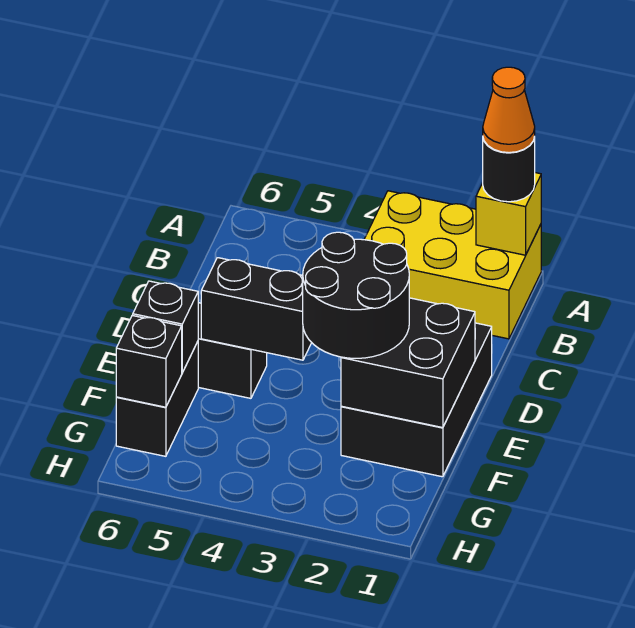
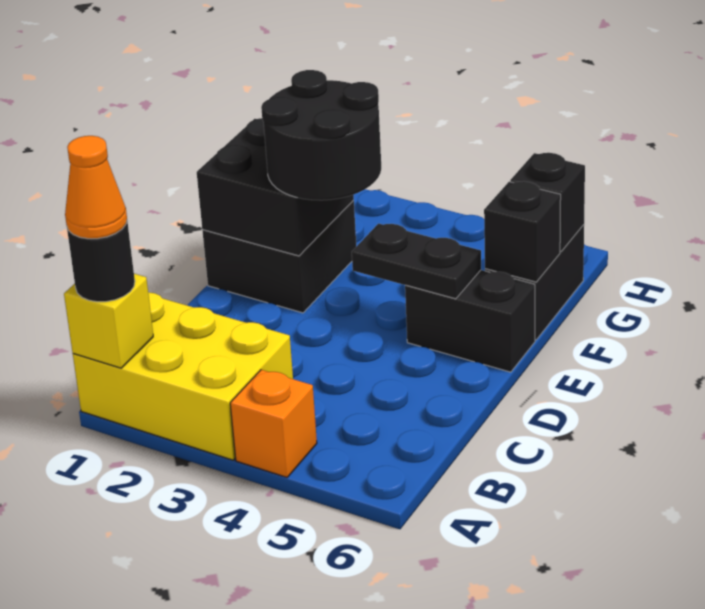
none -> orange 1x1 brick [230,370,317,477]
black 2x3 brick [341,323,492,477] -> black 2x2 brick [202,200,356,313]
black 1x2 brick [201,258,312,360] -> black 1x2 plate [352,224,481,299]

